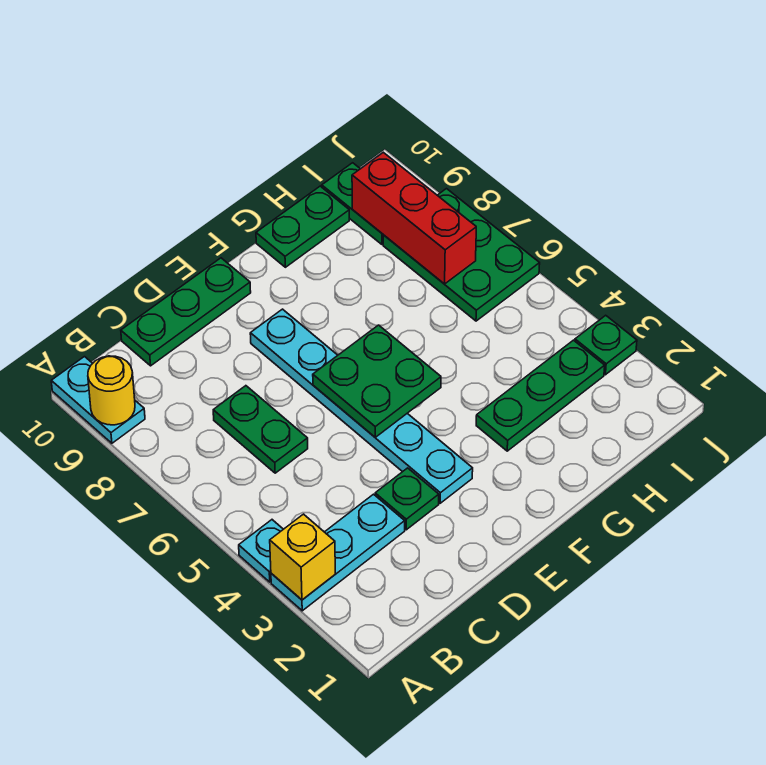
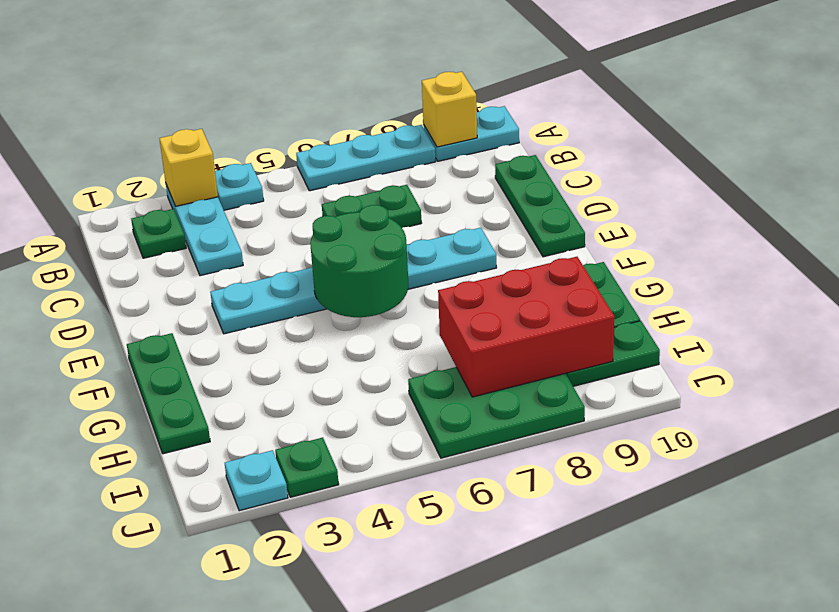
none -> cyan 1x3 plate [296,125,436,191]
yellow 1x1 round brick [88,356,135,425] -> yellow 1x1 brick [422,72,477,147]
green 1x1 plate [375,468,439,530] -> green 1x1 plate moved to [131,209,186,258]
green 2x2 plate [313,325,441,437] -> green 2x2 round brick [310,205,408,317]
green 1x3 plate [476,340,605,451] -> green 1x3 plate moved to [127,333,210,454]
red 1x3 brick [352,152,476,284] -> red 2x3 brick [438,257,614,397]
none -> cyan 1x1 plate [225,450,288,511]

